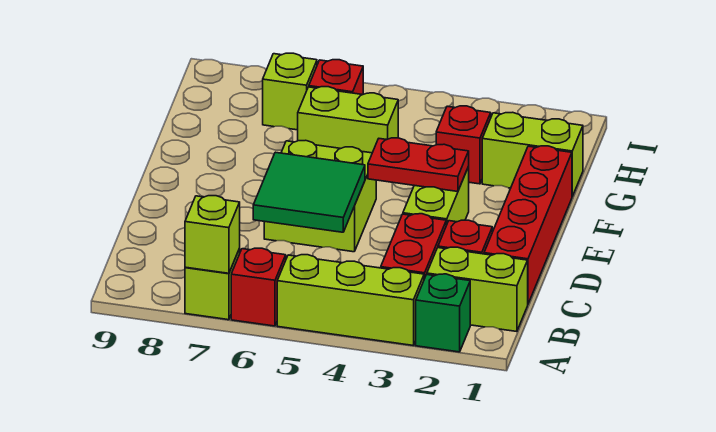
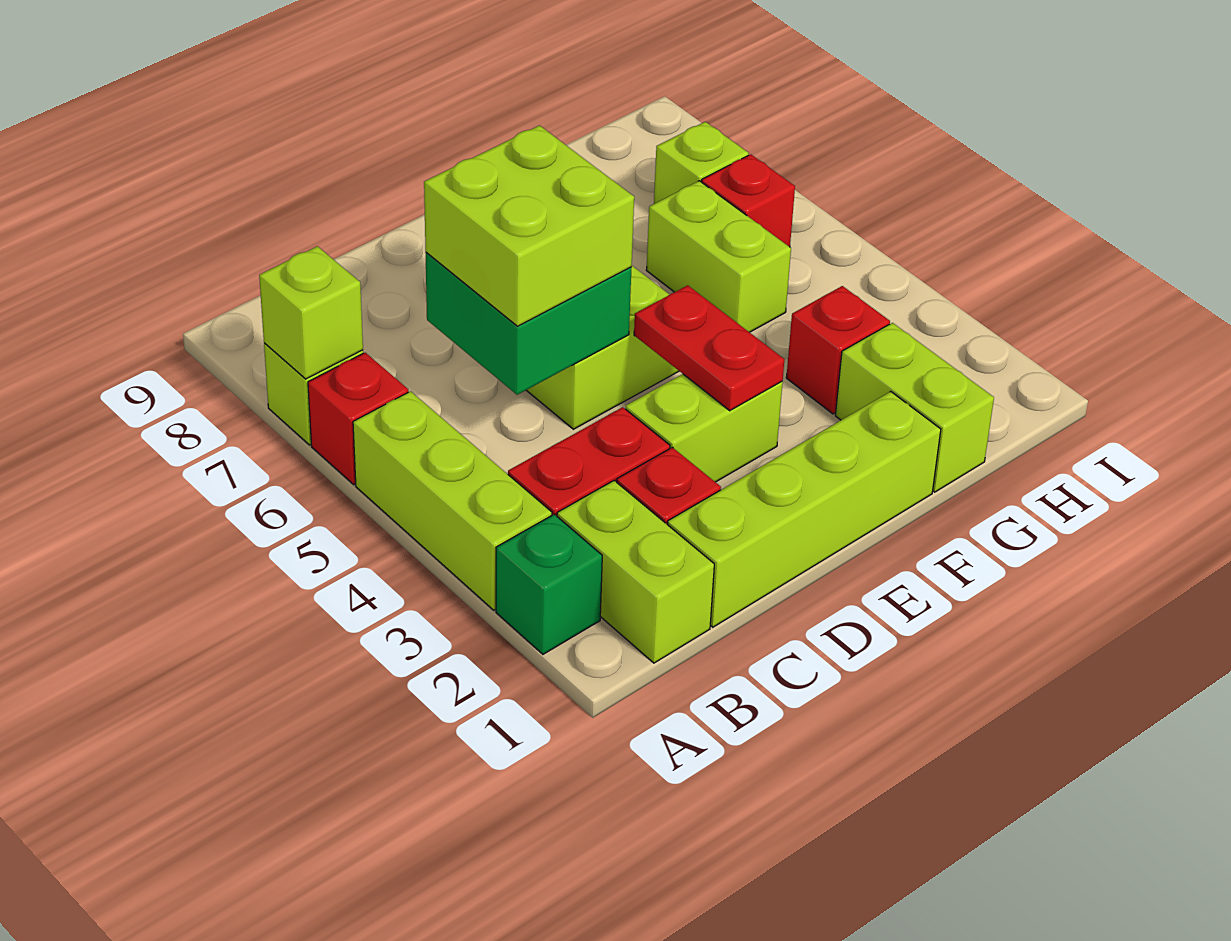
red 1x4 brick [484,146,572,304] -> lime 1x4 brick [667,391,941,627]
green 2x2 tile [253,152,365,232] -> green 2x2 brick [426,253,631,395]
none -> lime 2x2 brick [424,125,634,326]

